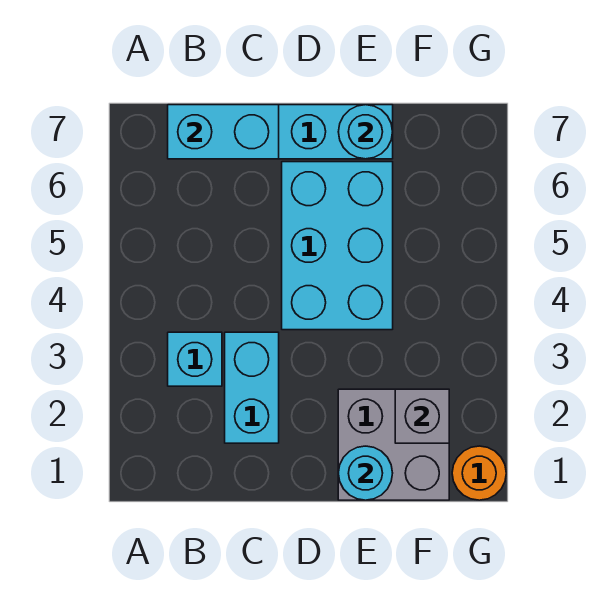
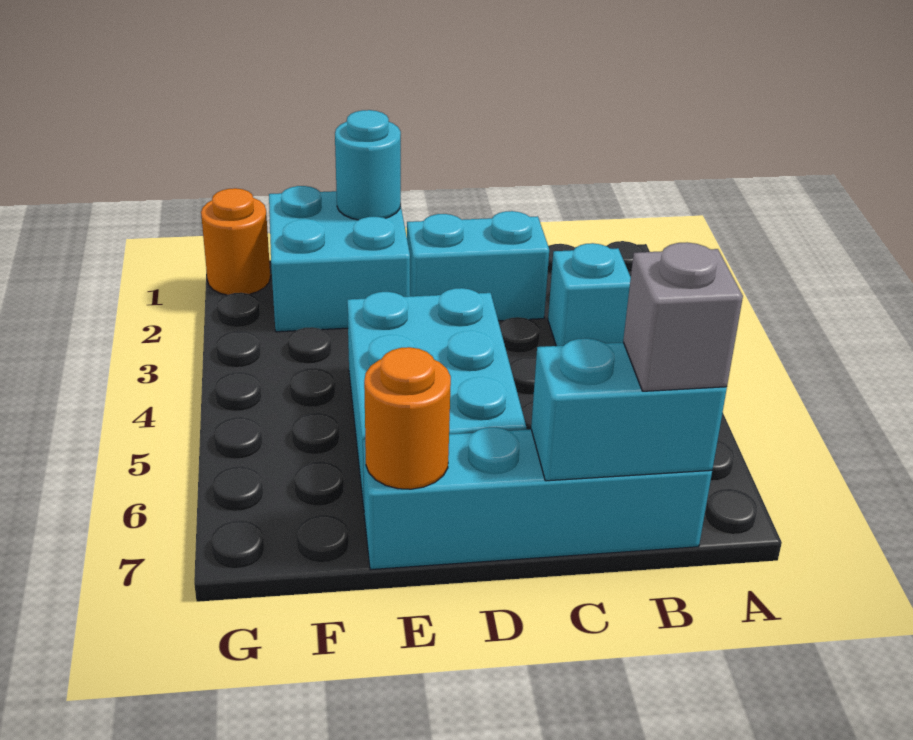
cyan 1x2 brick [225,332,279,443] -> cyan 1x2 brick turned to [407,211,549,321]
grey 2x2 brick [338,389,449,500] -> cyan 2x2 brick [269,186,410,332]
cyan 1x1 round brick [338,105,393,159] -> orange 1x1 round brick [364,347,451,489]
grey 1x1 brick [395,389,449,443] -> grey 1x1 brick moved to [623,242,743,391]

